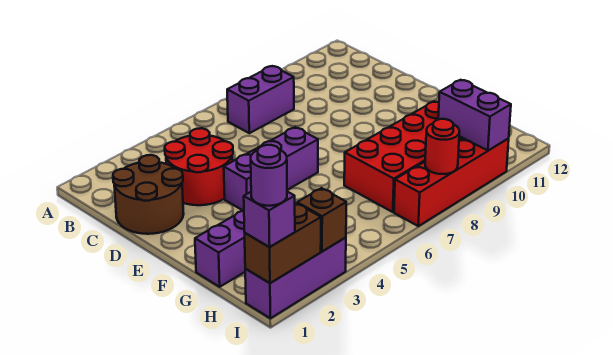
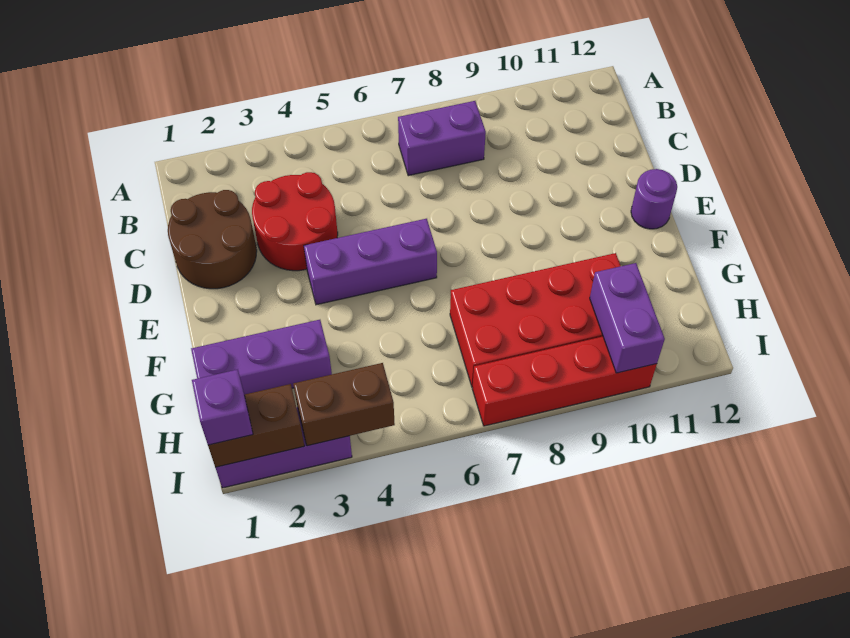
purple 1x1 round brick [251,145,287,206] -> purple 1x1 round brick moved to [631,169,677,229]
brown 1x1 brick [297,188,346,252] -> brown 1x2 brick [293,363,395,446]
red 1x1 round brick [425,119,459,174] -> none

